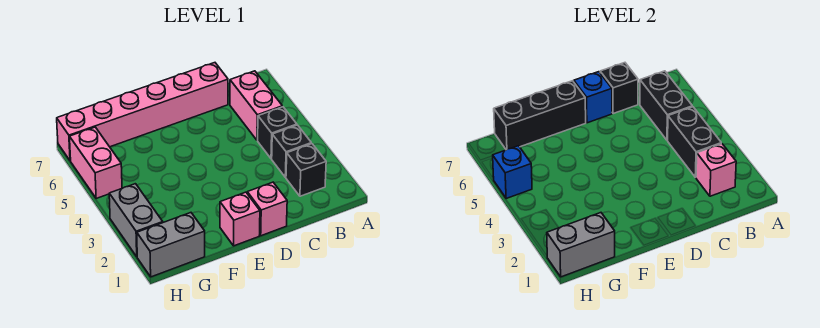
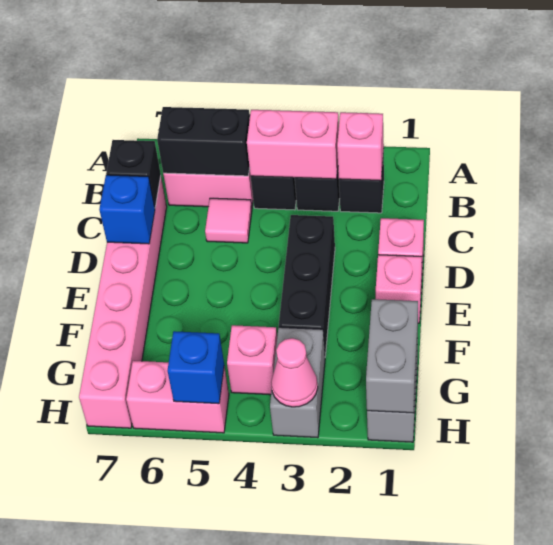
black 1x2 brick [668,107,721,177] -> pink 1x2 brick [247,110,339,179]
none -> pink 1x1 tile [205,198,252,243]
black 1x3 brick [494,81,586,150] -> black 1x3 brick moved to [279,215,335,356]
none -> pink 1x1 brick [227,325,277,395]
grey 1x2 brick [109,184,163,257] -> grey 1x2 brick turned to [270,327,325,438]
none -> pink 1x1 cone [271,338,318,407]

